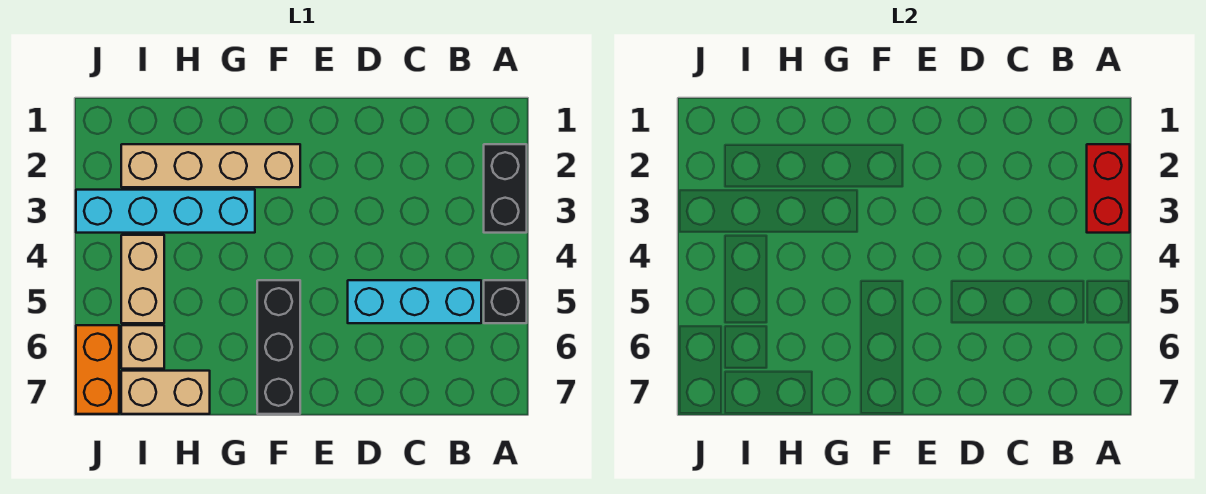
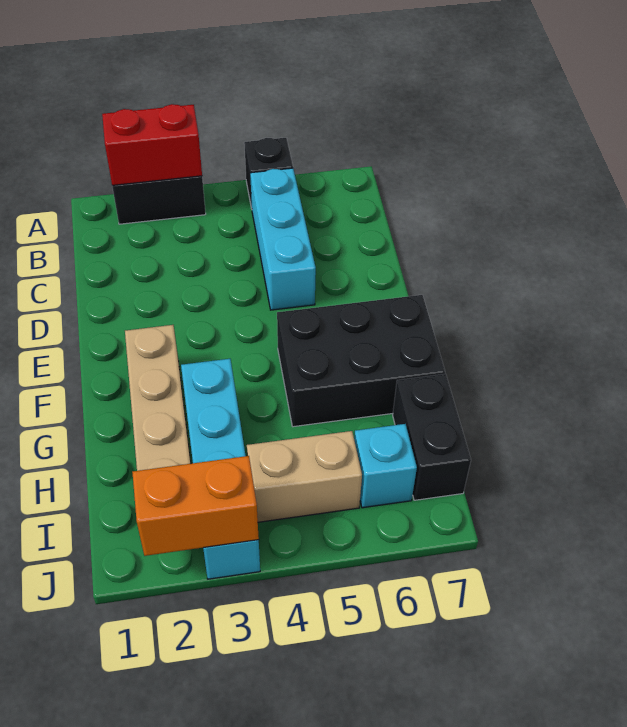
black 1x3 brick [257,280,300,414] -> black 2x3 brick [277,295,445,427]
tan 1x2 brick [121,371,210,414] -> black 1x2 brick [393,374,471,500]
tan 1x1 brick [121,325,164,369] -> cyan 1x1 brick [354,424,417,508]
orange 1x2 brick [76,325,119,414] -> orange 1x2 brick moved to [132,456,259,556]

